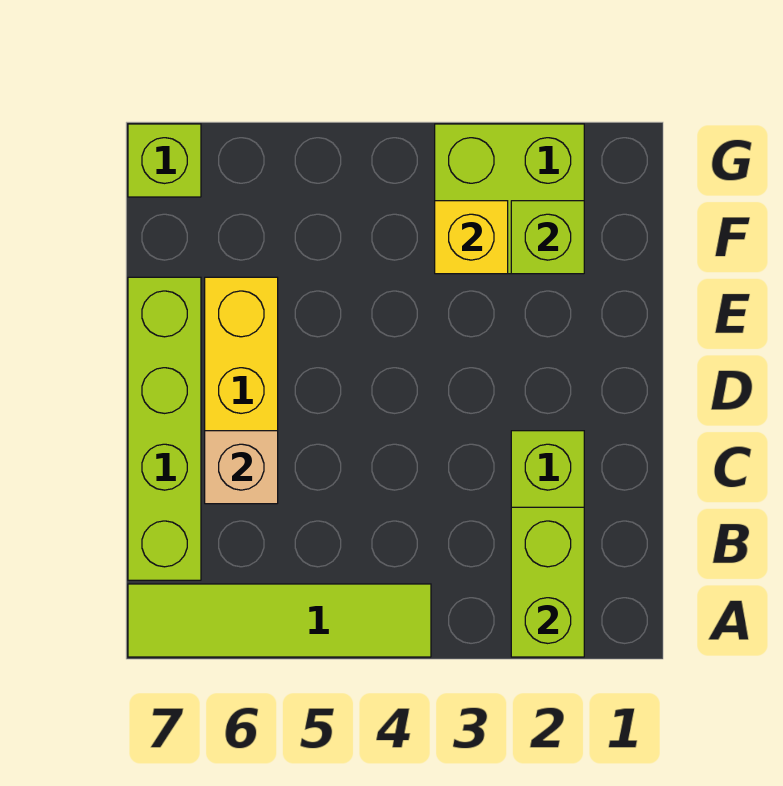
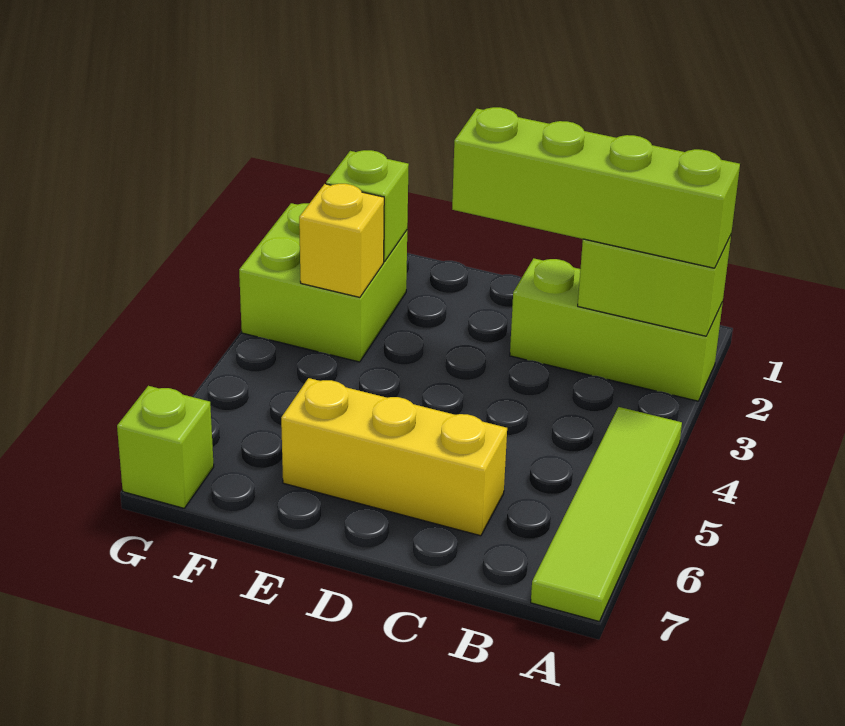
lime 1x4 brick [128,277,201,580] -> lime 1x4 brick moved to [452,107,740,268]
tan 1x1 brick [205,431,278,504] -> none

